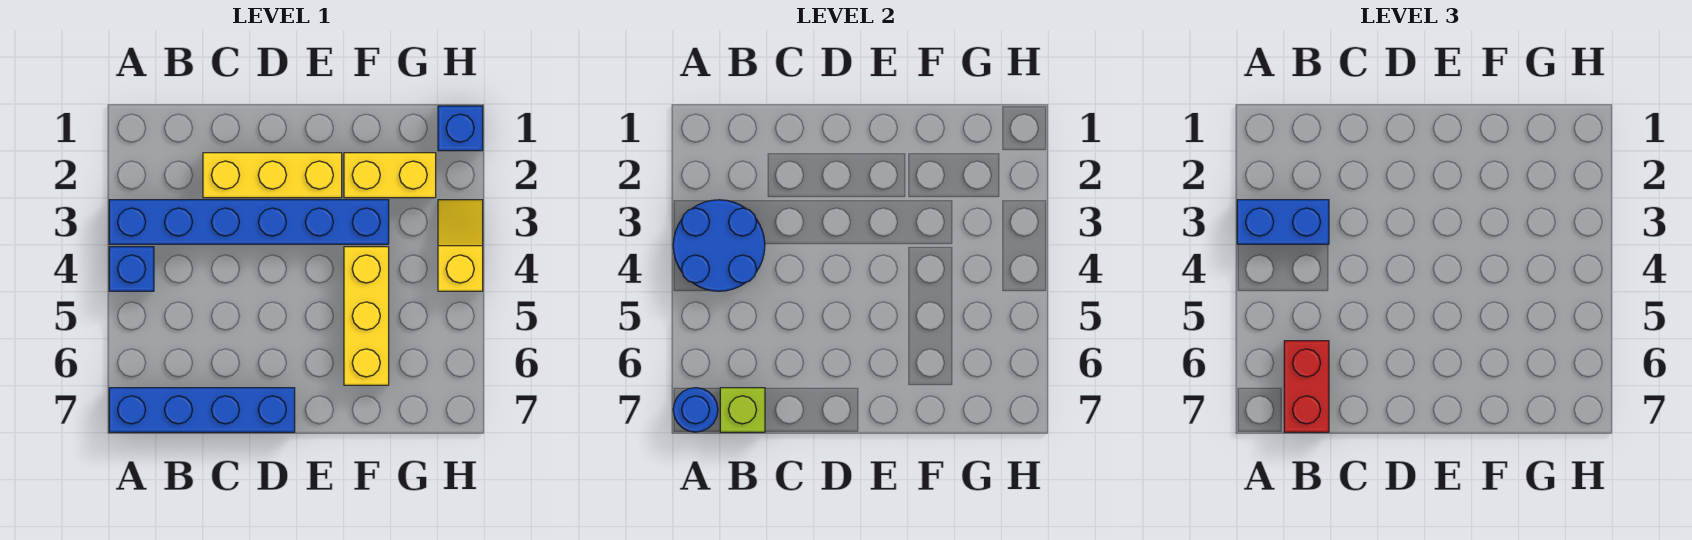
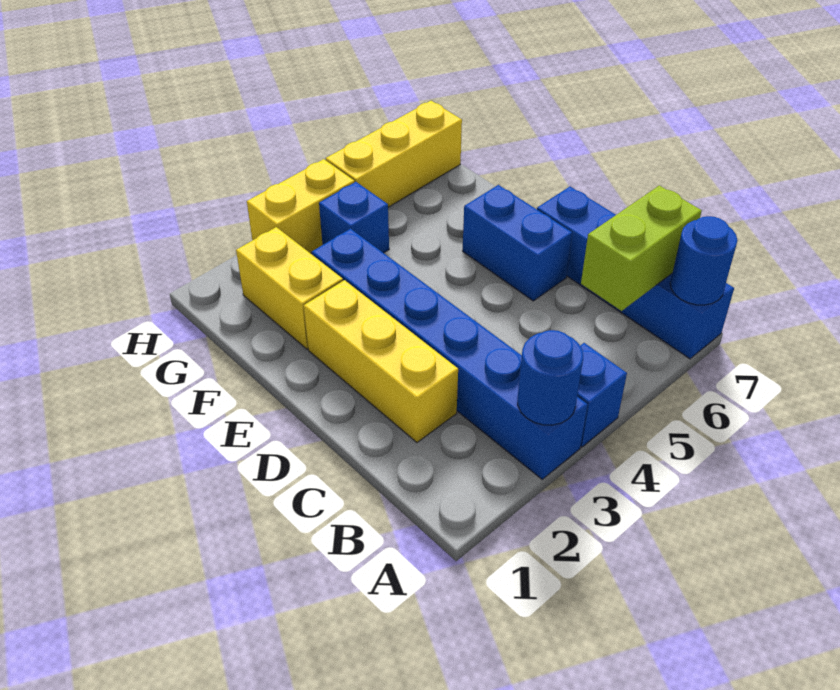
blue 2x2 round brick [673,200,765,291] -> blue 1x1 round brick [518,330,583,425]
blue 1x2 brick [1237,200,1329,244] -> blue 1x2 brick moved to [463,185,572,301]
red 1x2 brick [1284,341,1329,432] -> none
lime 1x1 brick [720,388,765,432] -> lime 1x2 brick [581,185,702,311]
yellow 1x3 brick [344,247,389,385] -> yellow 1x3 brick moved to [326,101,462,207]
blue 1x1 brick [438,106,483,151] -> blue 1x1 brick moved to [319,182,389,253]
yellow 1x2 slope [438,200,483,291] -> yellow 1x2 brick [247,159,354,253]

